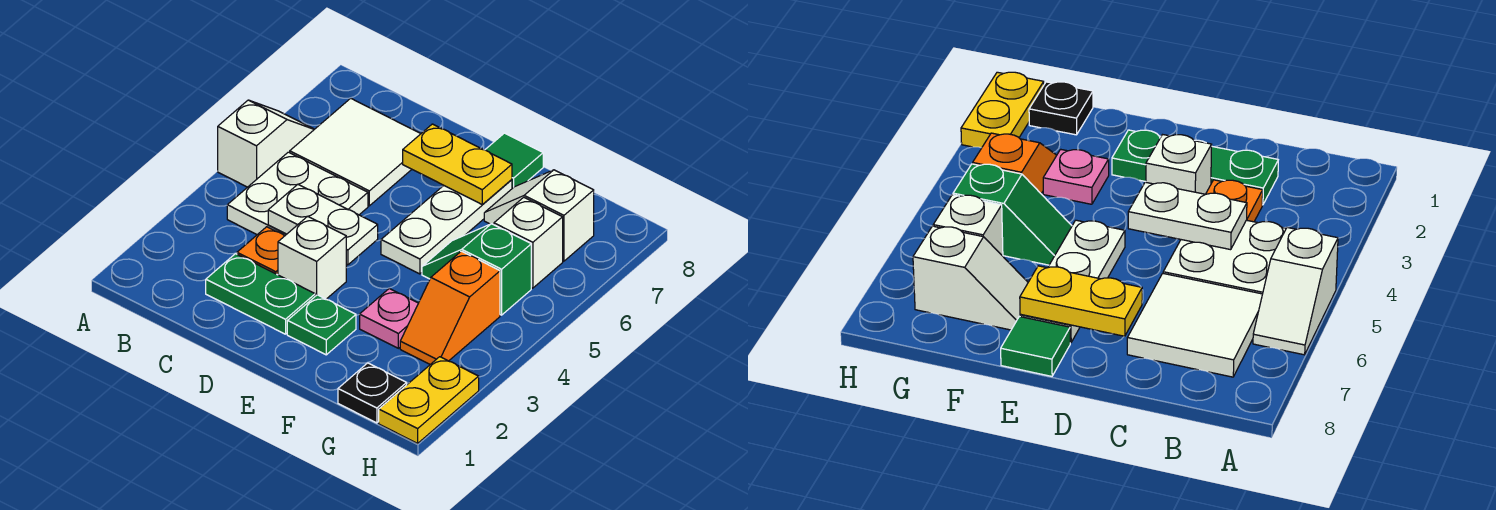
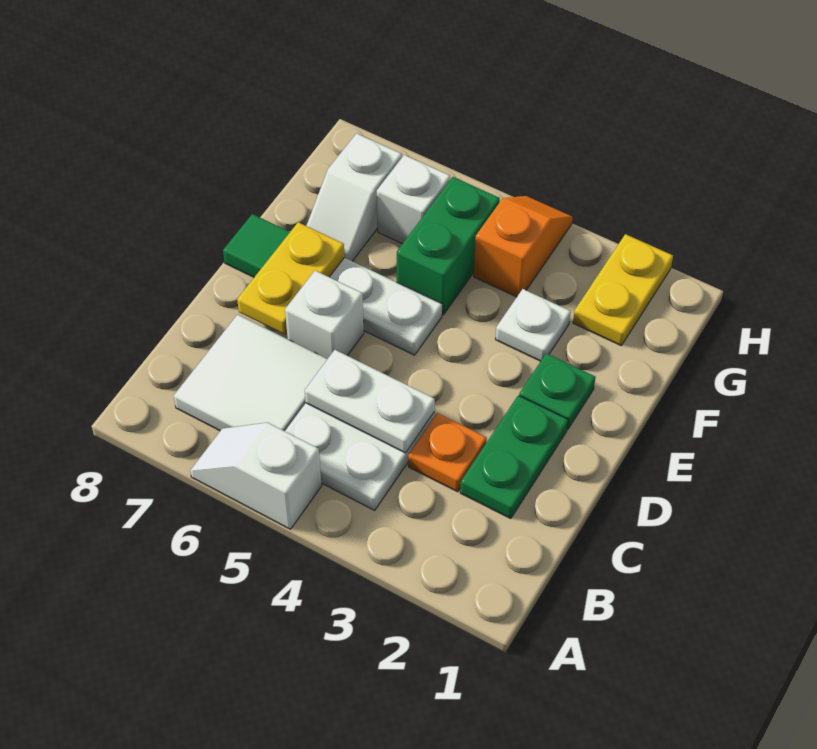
white 1x2 plate [268,185,378,265] -> white 1x2 plate turned to [305,350,435,453]
white 1x1 brick [278,216,346,299] -> white 1x1 brick moved to [285,271,364,359]
pink 1x1 plate [360,289,418,348] -> white 1x1 plate [495,289,571,361]
green 1x2 slope [422,224,531,315] -> green 1x2 brick [397,177,500,315]
black 1x1 plate [338,363,407,423] -> none
orange 1x2 slope [400,251,500,364] -> orange 1x2 slope turned to [474,196,573,297]
yellow 1x2 plate [379,357,479,443] -> yellow 1x2 plate turned to [573,234,673,345]

